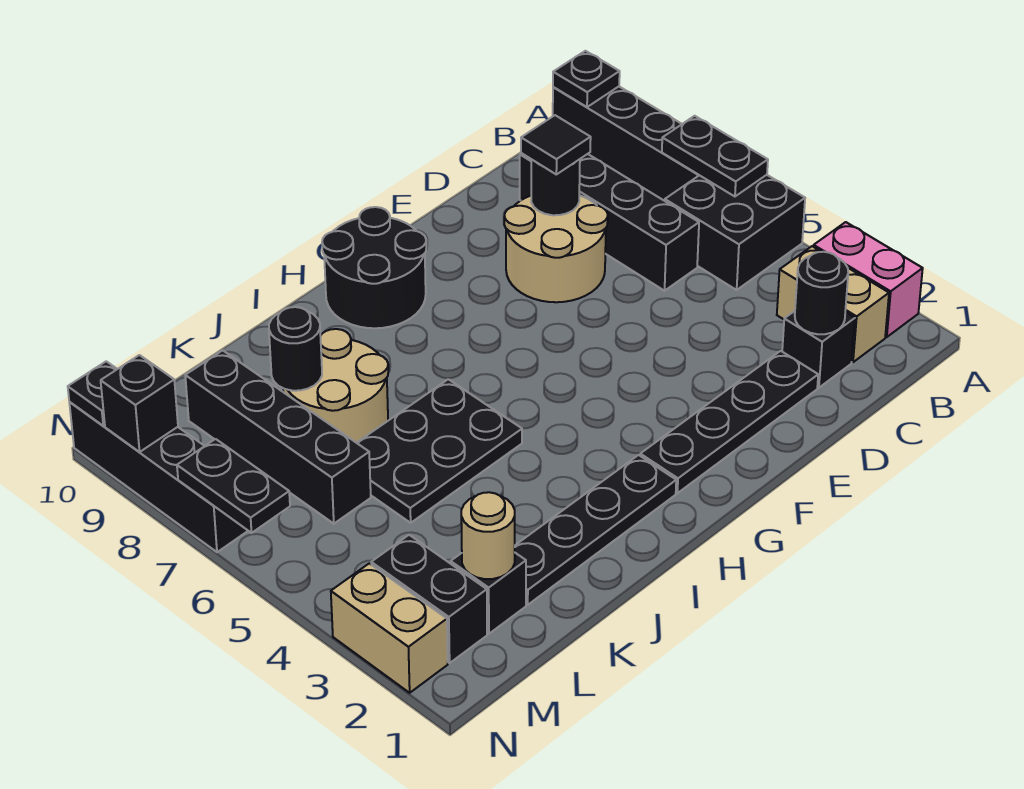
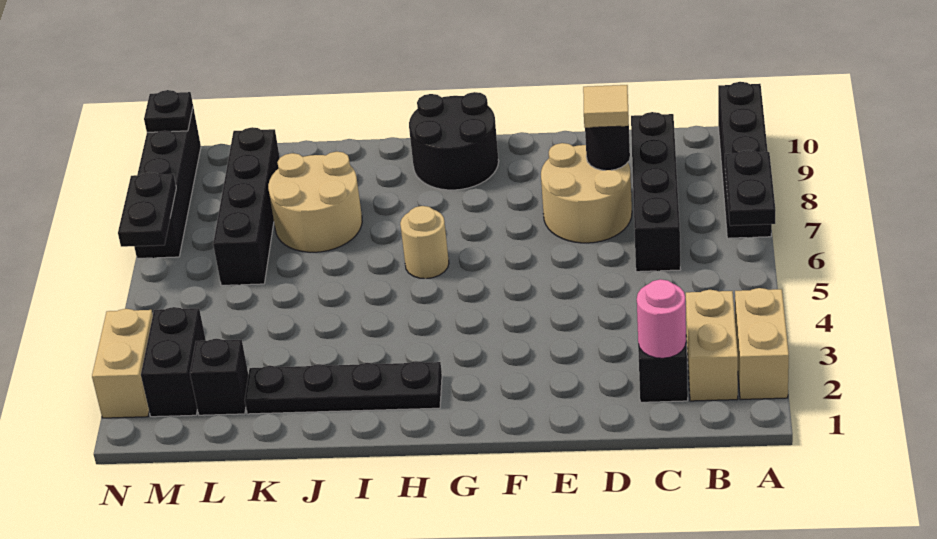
pink 1x2 brick [814,222,923,337] -> tan 1x2 brick [735,288,789,399]
black 2x2 brick [665,175,805,290] -> none
black 1x1 plate [553,51,620,107] -> none
black 1x1 round brick [795,252,848,334] -> pink 1x1 round brick [637,279,686,358]
black 1x4 plate [640,351,818,493] -> none
black 1x1 tile [521,115,591,174] -> tan 1x1 tile [583,85,629,128]
black 2x3 plate [357,379,522,523] -> none
black 1x1 round brick [269,307,322,391] -> none
tan 1x1 round brick [461,492,515,579] -> tan 1x1 round brick moved to [400,206,449,279]
black 1x1 brick [101,355,178,452] -> none

